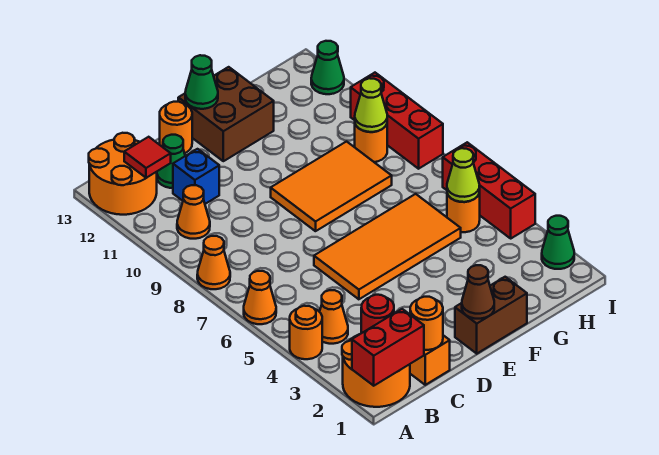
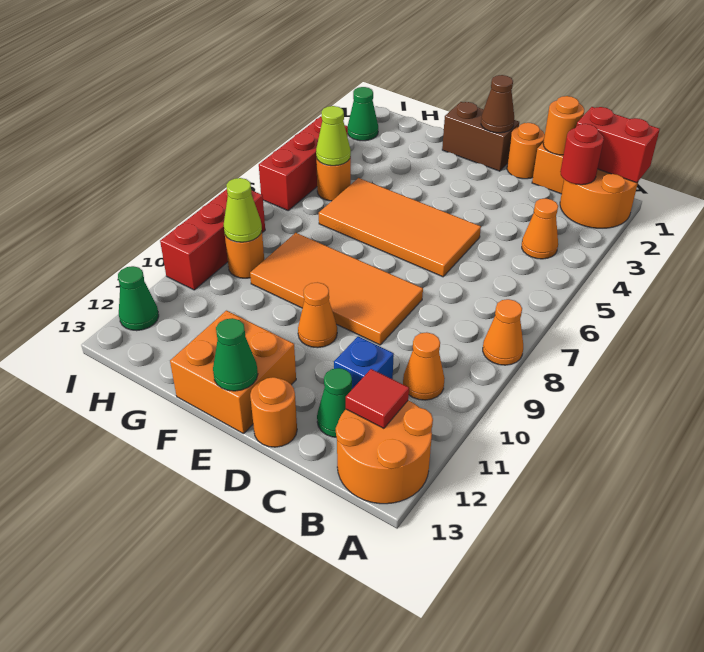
orange 1x1 round brick [290,306,322,359] -> orange 1x1 round brick moved to [507,123,545,179]
orange 1x1 cone [244,271,276,324] -> orange 1x1 cone moved to [298,282,337,348]
orange 2x3 tile [271,142,392,231] -> orange 2x4 tile [250,233,423,345]
brown 2x2 brick [178,67,274,161] -> orange 2x2 brick [170,311,296,434]

